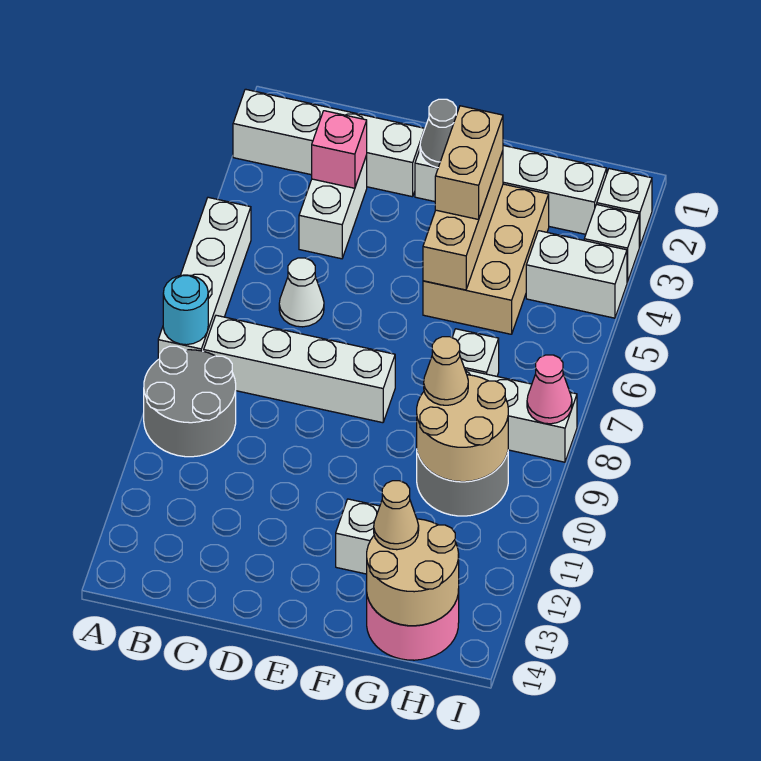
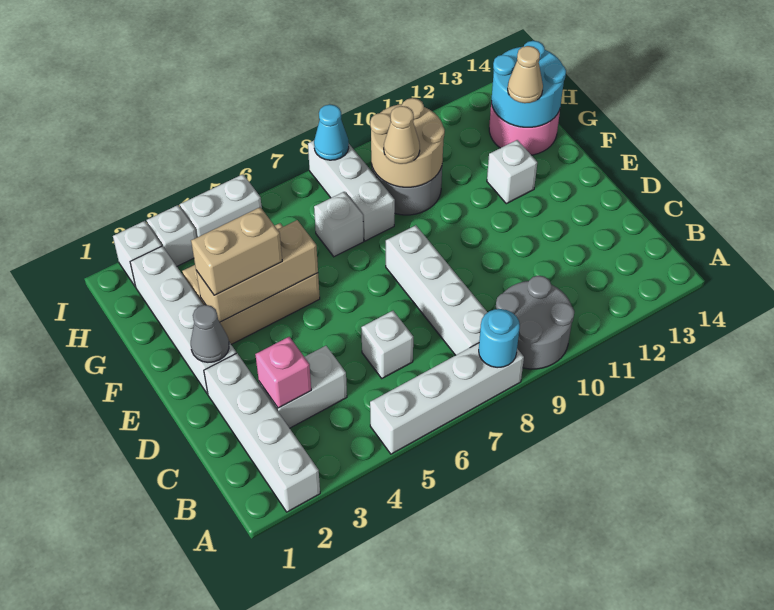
white 1x1 cone [279,258,324,327] -> white 1x1 brick [361,311,413,378]
tan 2x2 round brick [367,519,459,626] -> cyan 2x2 round brick [491,41,566,127]
white 1x2 brick [526,231,627,318] -> white 1x2 brick turned to [180,174,262,238]
pink 1x1 cone [527,355,572,424] -> cyan 1x1 cone [314,104,349,160]

